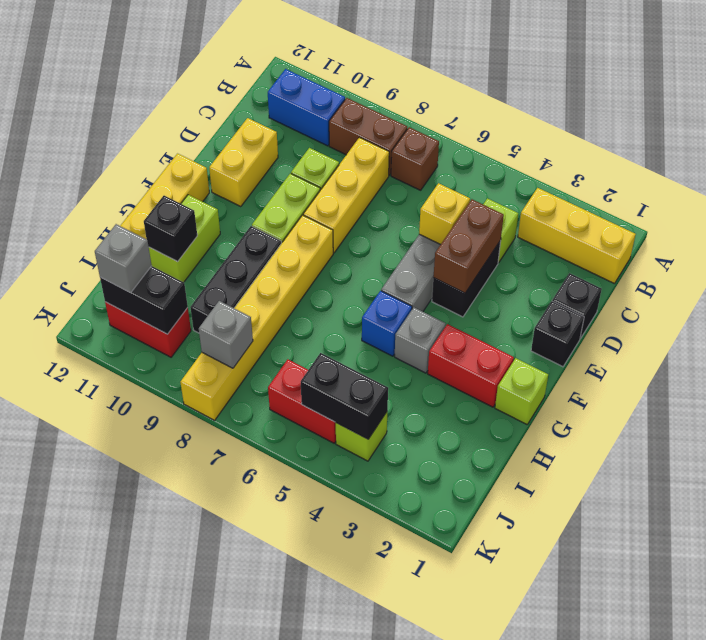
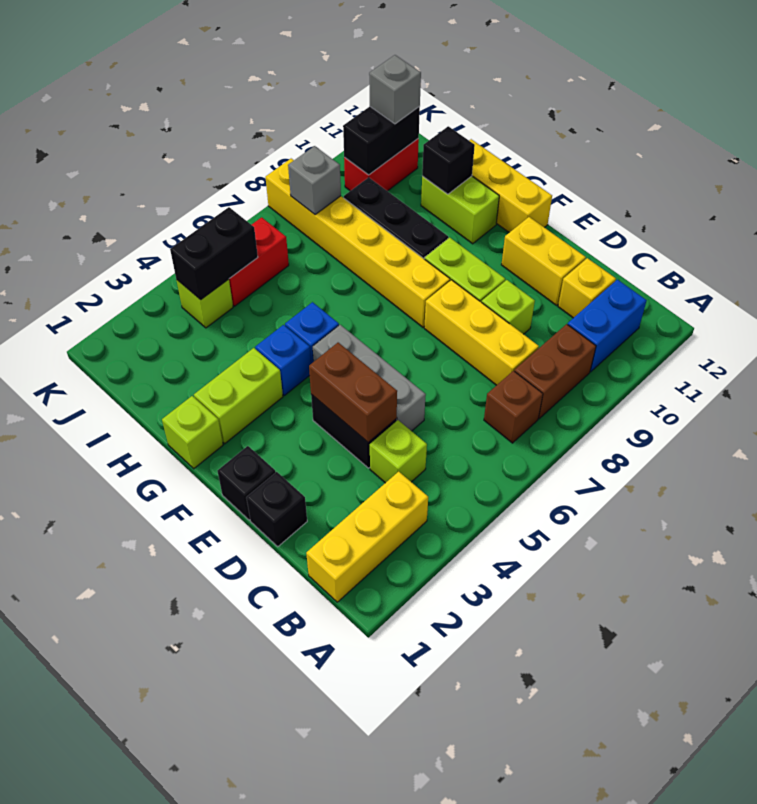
yellow 1x1 brick [419,183,470,245] -> yellow 1x1 brick moved to [558,258,616,318]
red 1x2 brick [428,324,514,407] -> lime 1x2 brick [194,348,283,444]
grey 1x1 brick [395,308,446,373] -> blue 1x1 brick [255,325,311,395]

